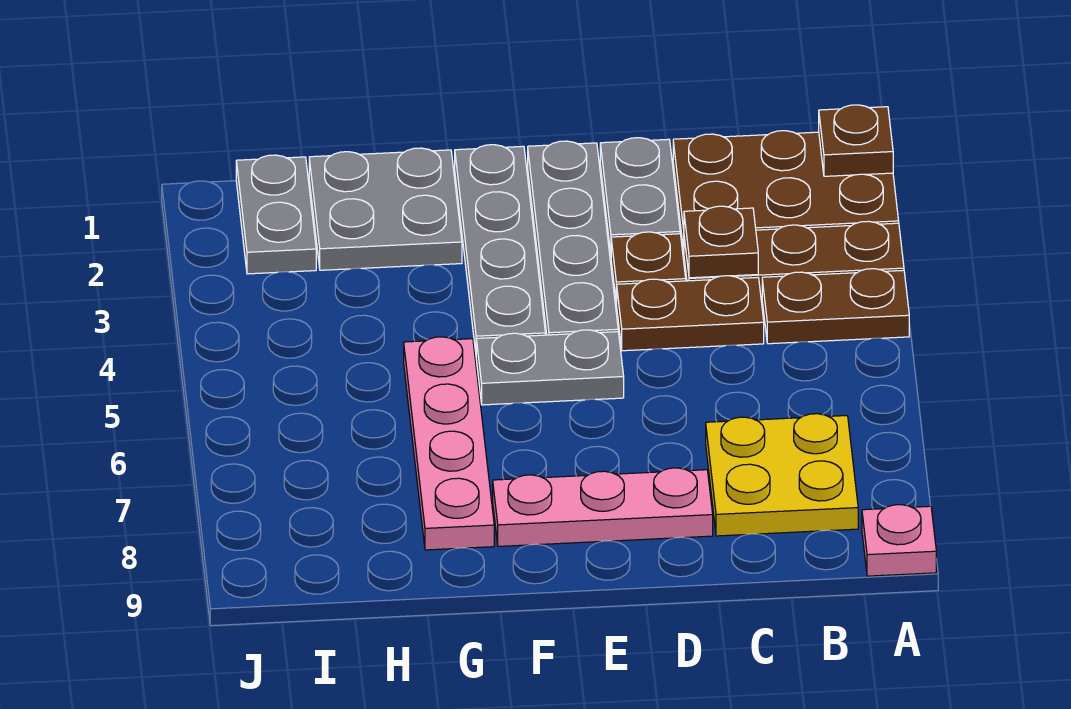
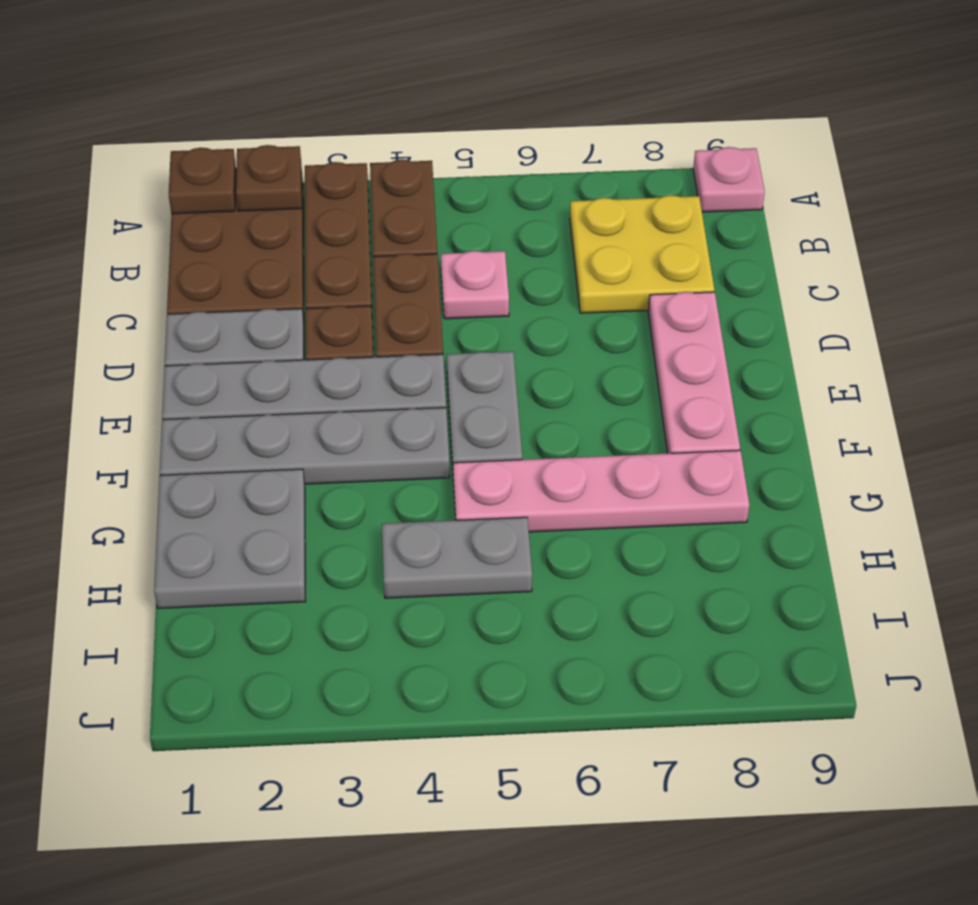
brown 1x1 plate [684,206,758,278] -> brown 1x1 plate moved to [236,145,302,211]
none -> pink 1x1 plate [441,251,509,319]
grey 1x2 plate [236,155,316,274] -> grey 1x2 plate moved to [382,517,532,598]

